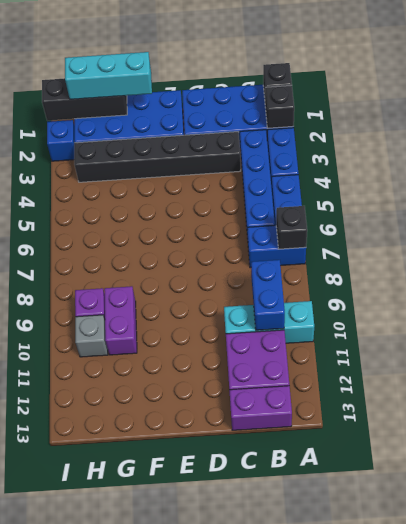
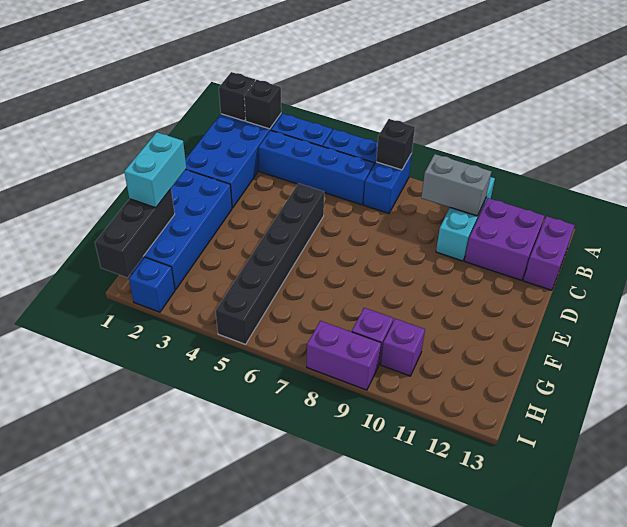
blue 1x2 brick [251,260,285,330] -> grey 1x2 brick [421,154,492,216]
black 1x6 brick [74,132,241,182] -> black 1x6 brick moved to [216,183,324,344]
cyan 1x3 brick [65,52,152,99] -> cyan 1x2 brick [124,132,186,208]
purple 1x2 brick [104,286,137,355] -> purple 1x2 brick moved to [307,321,381,390]
grey 1x1 brick [75,315,108,357] -> purple 1x1 brick [381,319,425,376]

